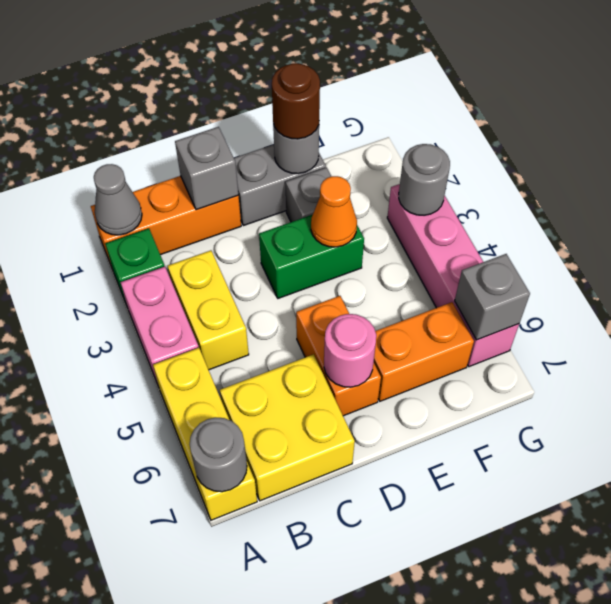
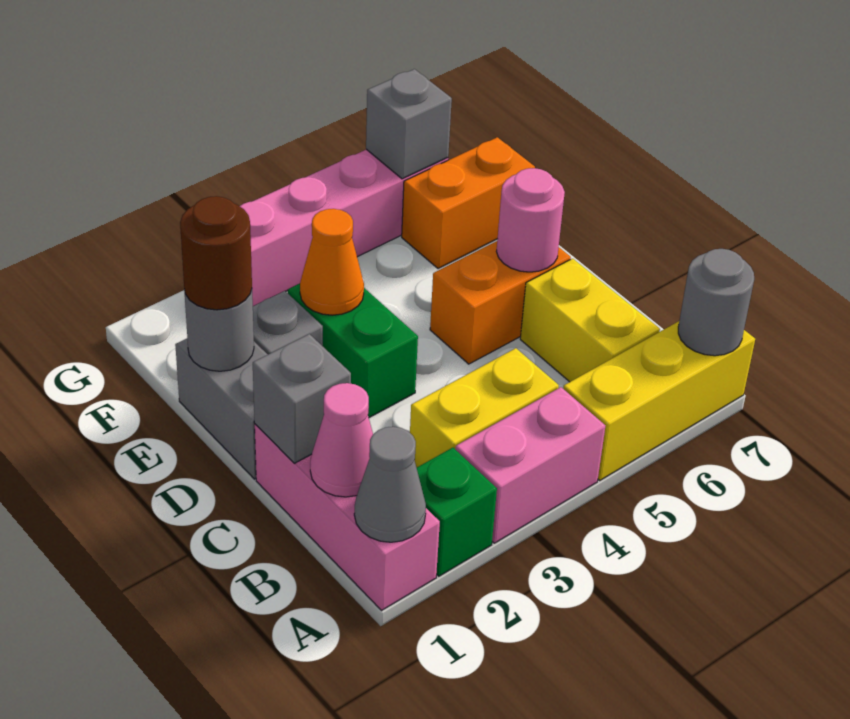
orange 1x3 brick [91,176,241,267] -> pink 1x3 brick [255,424,440,610]
none -> pink 1x1 cone [310,383,373,497]
yellow 2x2 brick [220,354,355,501] -> yellow 1x2 brick [520,259,660,382]
orange 1x2 brick [374,302,474,401] -> orange 1x2 brick turned to [402,137,535,269]
grey 1x1 round brick [399,144,450,215] -> none

